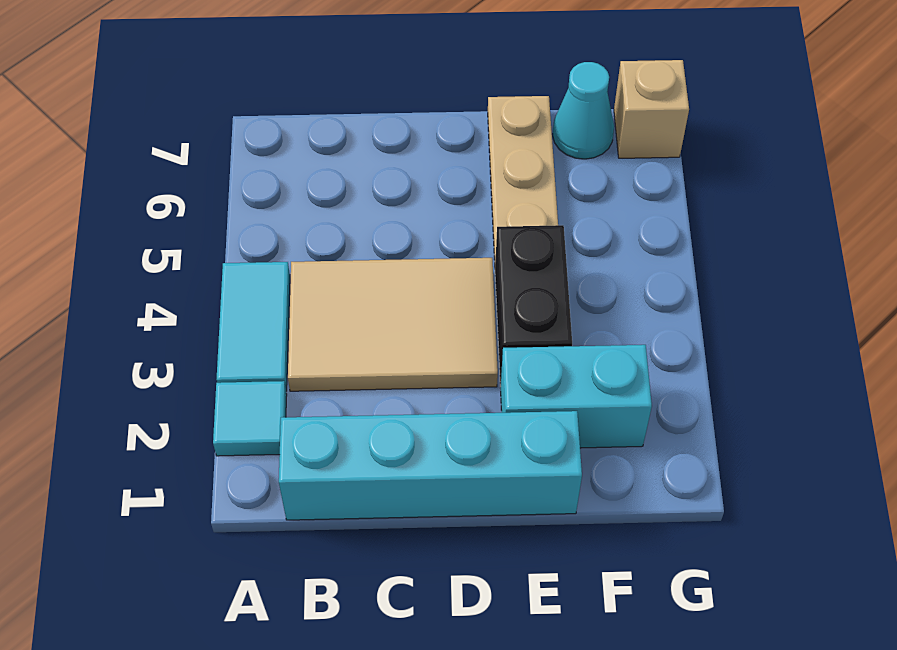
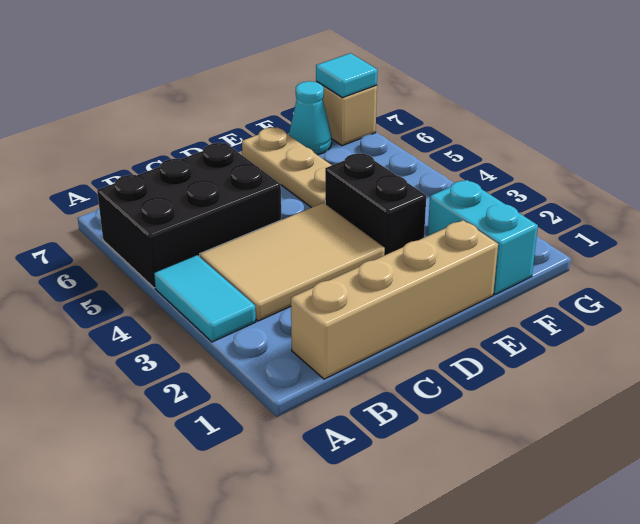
cyan 1x1 tile [213,381,287,456] -> cyan 1x1 tile moved to [316,53,377,98]
none -> black 2x3 brick [97,143,281,288]
cyan 1x4 brick [279,411,582,520] -> tan 1x4 brick [291,220,498,379]
cyan 1x2 brick [500,345,652,448] -> cyan 1x2 brick turned to [428,180,538,295]

